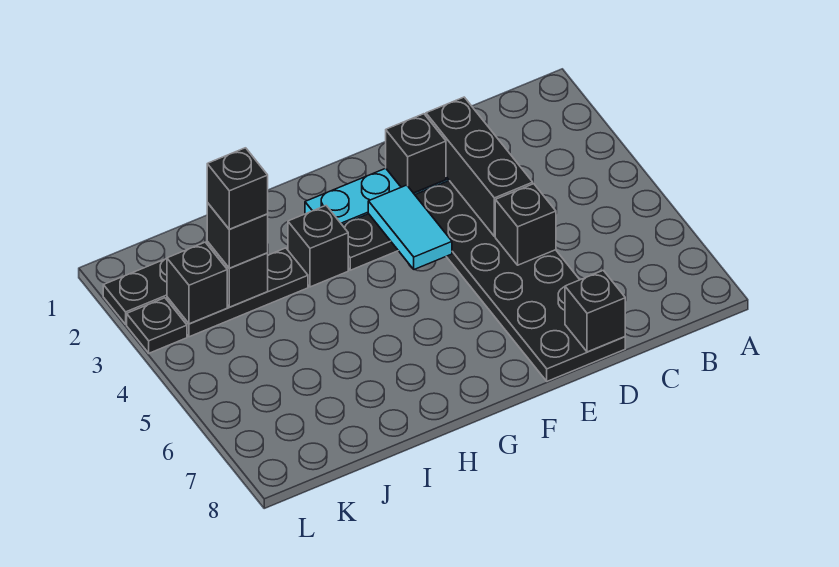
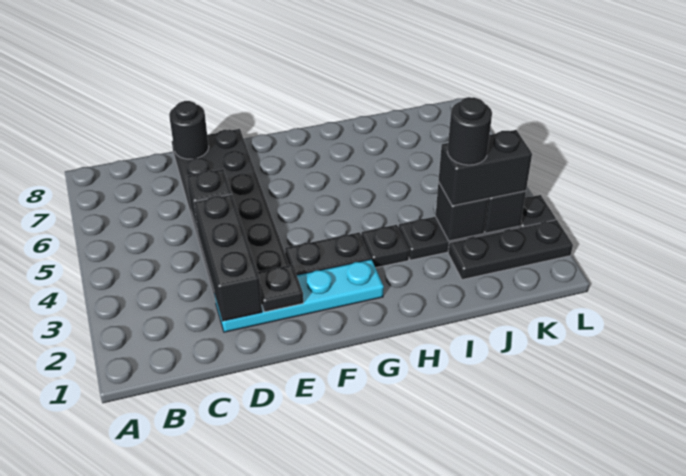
black 1x1 brick [565,270,625,352] -> black 1x1 round brick [169,101,209,159]
black 1x1 brick [386,114,446,193] -> black 1x1 plate [258,265,303,312]
cyan 1x2 tile [368,185,452,269] -> none
black 1x1 brick [288,206,348,287] -> black 1x1 plate [361,225,409,268]
black 1x1 brick [207,203,268,268] -> black 1x2 brick [439,130,532,206]
black 1x1 brick [207,148,268,229] -> black 1x1 round brick [447,97,492,165]

